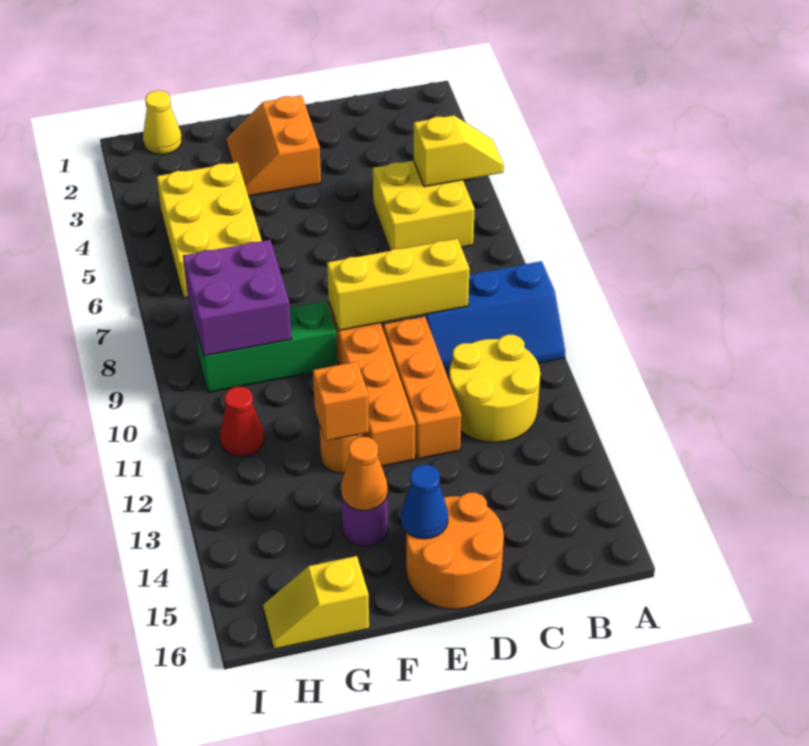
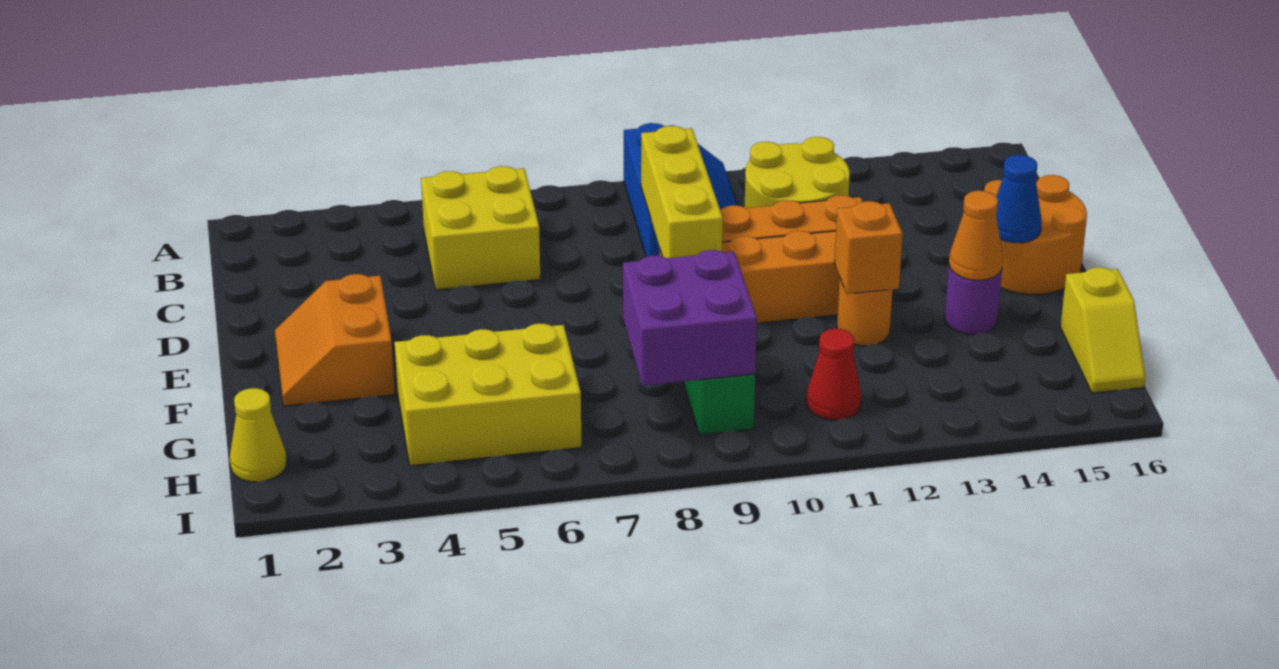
yellow 1x2 slope [414,115,504,187] -> none
orange 2x2 slope [226,95,321,196] -> orange 2x2 slope turned to [275,274,395,406]

